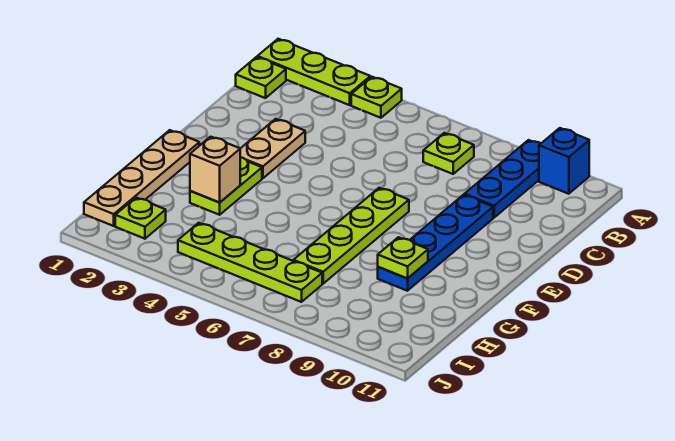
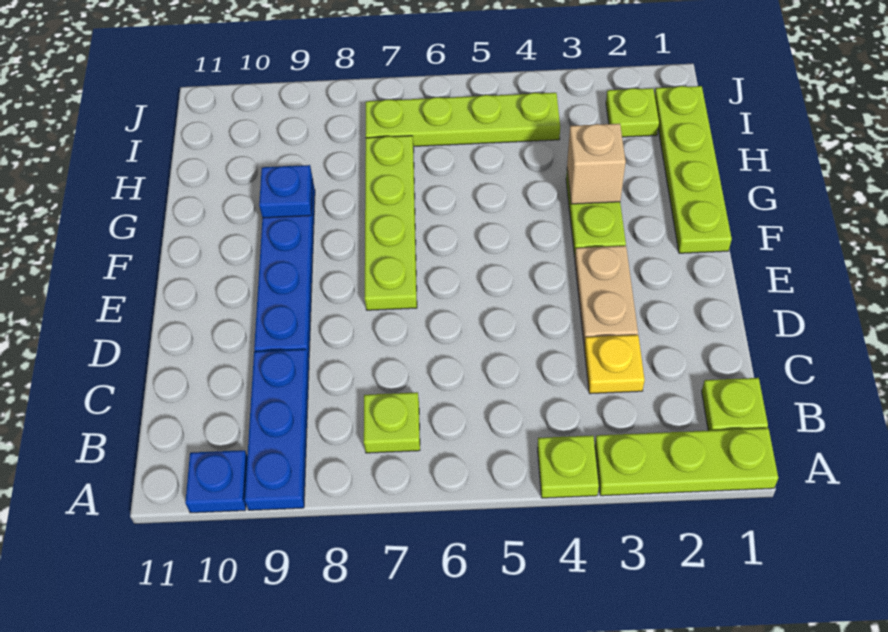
blue 1x1 brick [539,128,589,194] -> blue 1x1 plate [185,450,247,513]
none -> yellow 1x1 plate [584,335,645,394]
tan 1x4 plate [84,130,199,226] -> lime 1x4 plate [655,86,732,253]
lime 1x1 plate [378,237,428,279] -> blue 1x1 plate [259,165,313,218]

